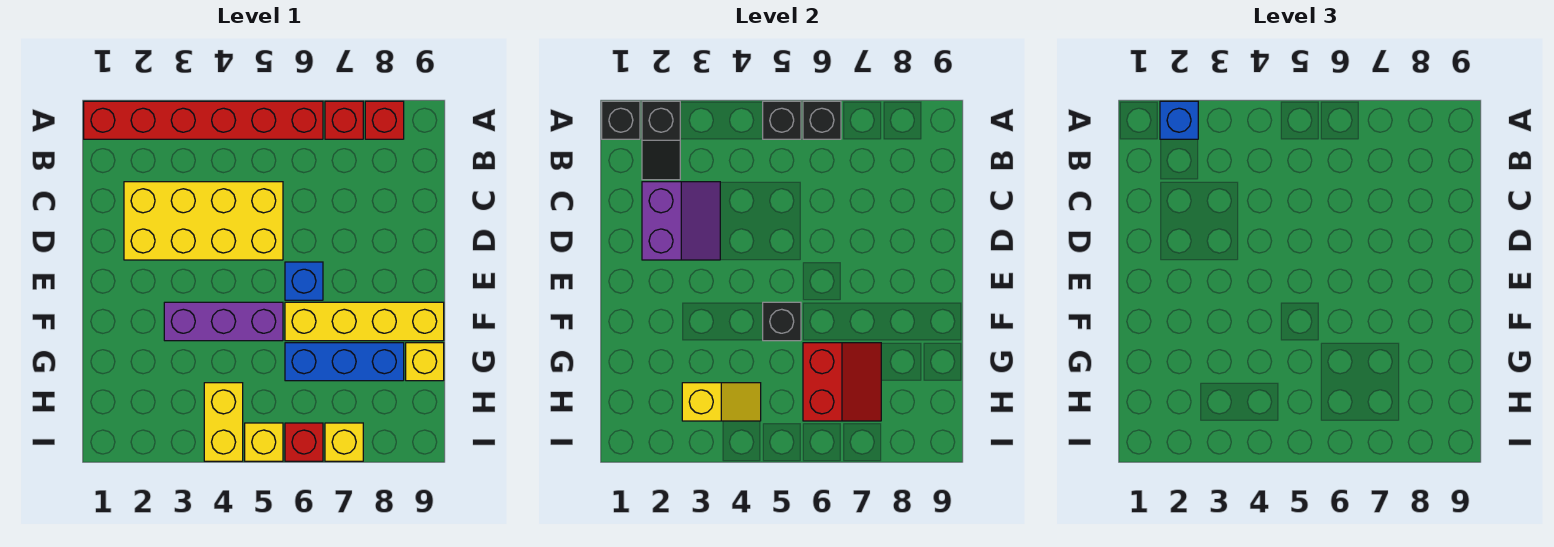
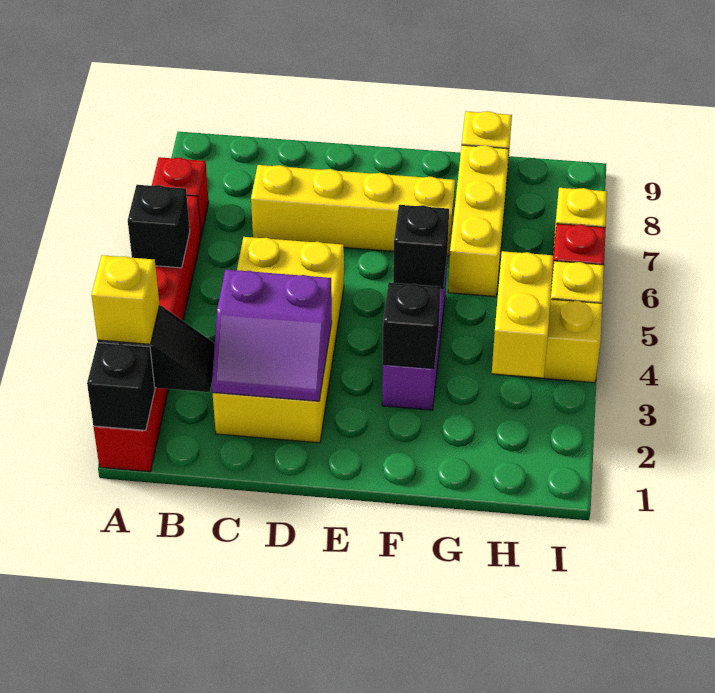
blue 1x1 brick [1160,101,1198,139] -> yellow 1x1 brick [91,255,159,344]
black 1x1 brick [803,101,841,139] -> black 1x1 brick moved to [383,282,441,369]
red 1x1 brick [365,101,404,139] -> none
purple 2x2 slope [642,182,720,260] -> purple 2x2 slope turned to [212,270,332,401]
blue 1x1 brick [285,262,323,300] -> none
yellow 1x4 brick [285,302,444,341] -> yellow 1x4 brick turned to [251,165,455,256]
blue 1x3 brick [285,343,404,381] -> yellow 1x3 brick [448,145,509,297]
red 2x2 slope [803,343,881,421] -> none
yellow 1x2 slope [682,383,761,421] -> yellow 1x2 brick [492,251,553,377]

